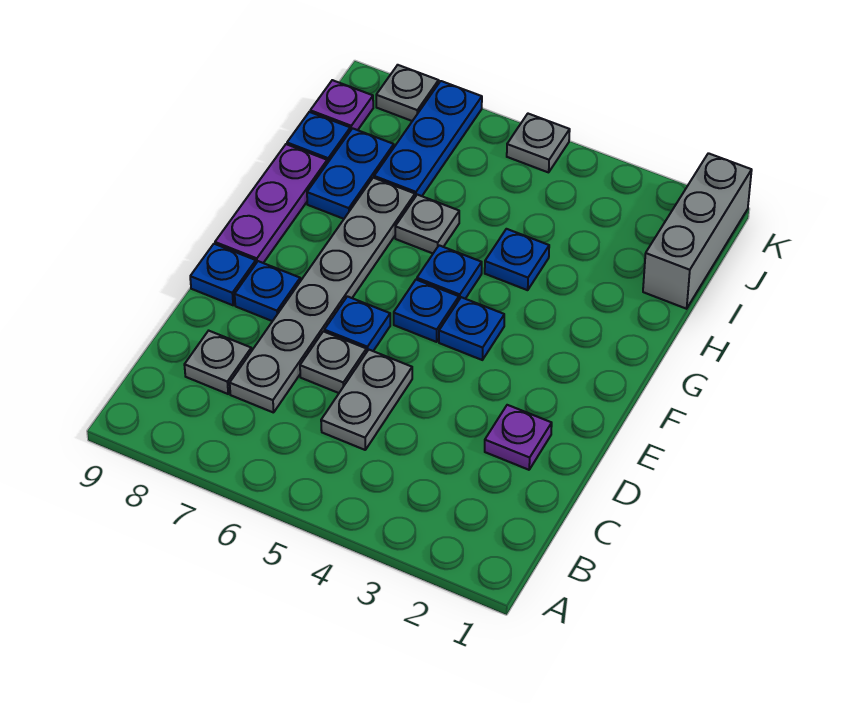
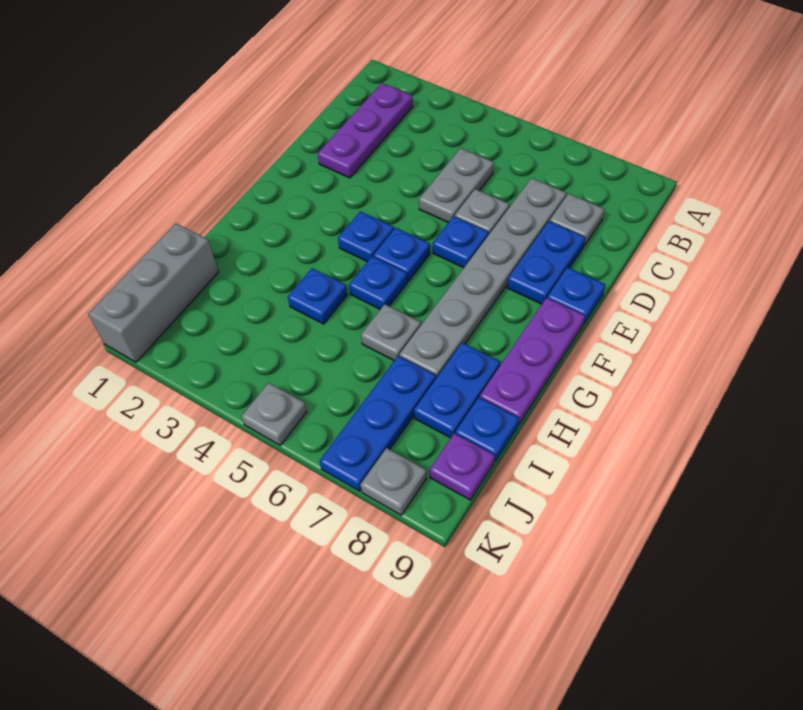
purple 1x1 plate [485,405,552,470] -> purple 1x3 plate [318,83,413,178]
blue 1x1 plate [235,261,300,321] -> blue 1x2 plate [507,221,585,304]

